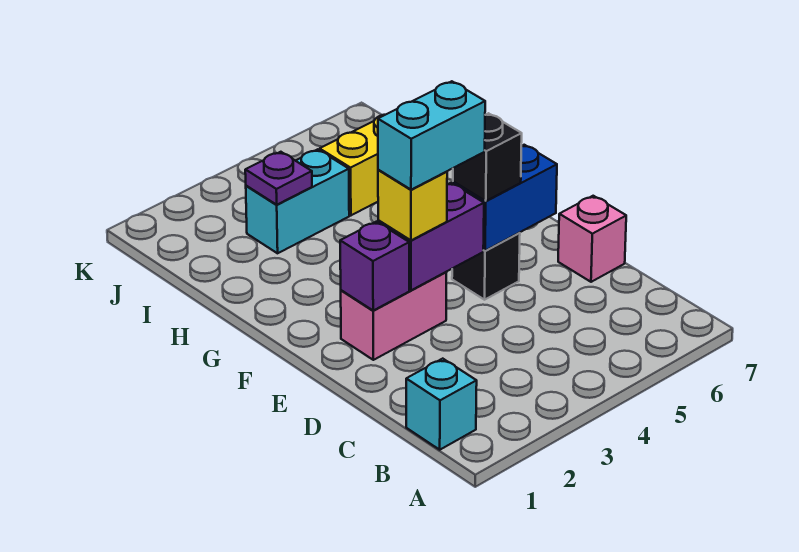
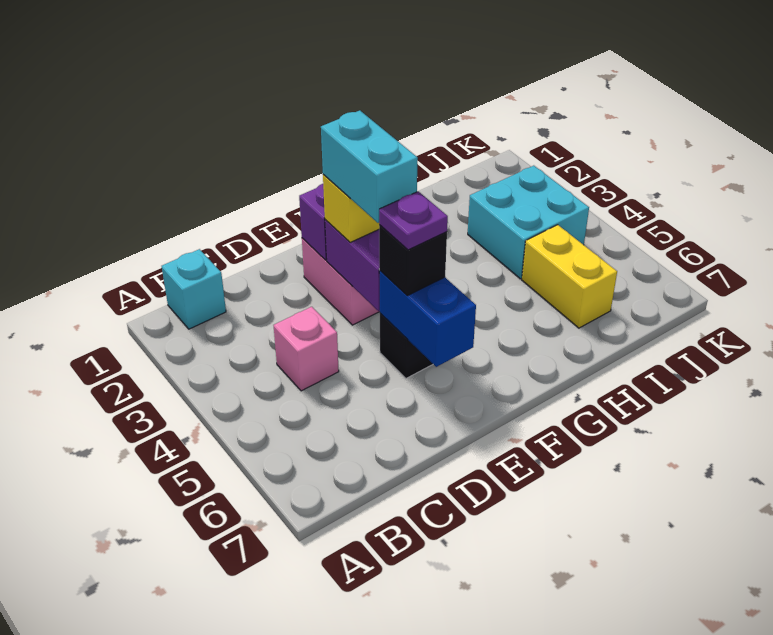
pink 1x1 brick [558,196,626,282] -> pink 1x1 brick moved to [274,307,339,391]
cyan 1x2 brick [246,149,349,253] -> cyan 2x2 brick [468,166,589,279]
purple 1x1 plate [245,152,312,205] -> purple 1x1 plate moved to [379,191,448,250]

